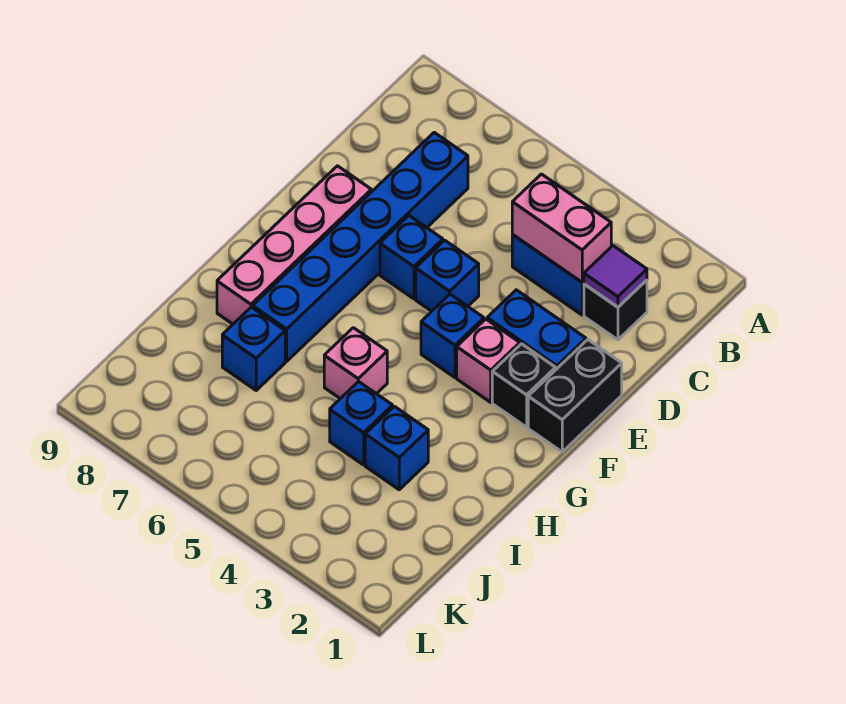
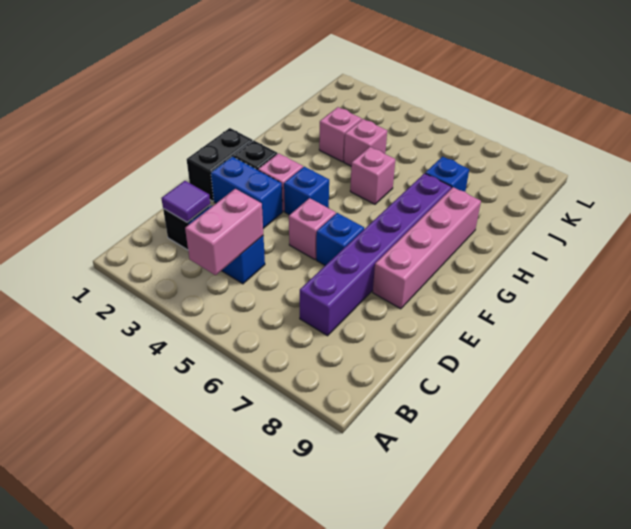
pink 1x2 brick [512,174,611,282] -> pink 1x2 brick turned to [185,189,263,275]
blue 1x6 brick [253,133,468,361] -> purple 1x6 brick [300,173,451,336]
blue 1x1 brick [416,240,479,311] -> pink 1x1 brick [289,198,336,260]
blue 1x1 brick [365,406,428,490] -> pink 1x1 brick [319,107,362,162]
blue 1x1 brick [330,381,393,465] -> pink 1x1 brick [344,119,387,166]

